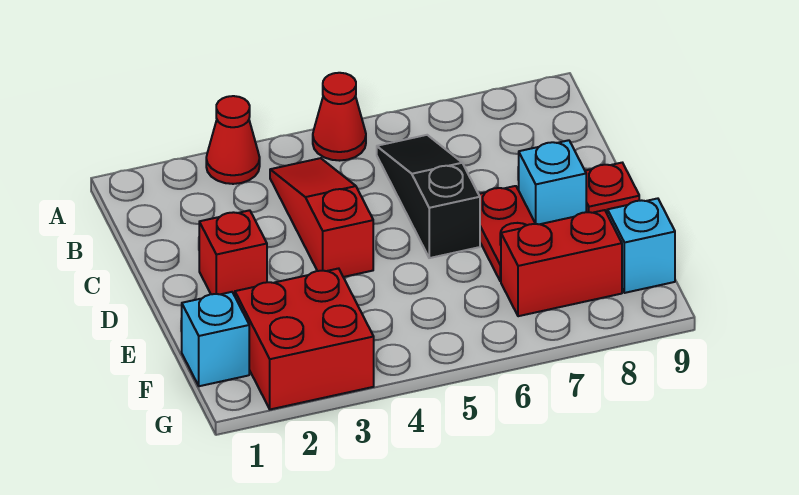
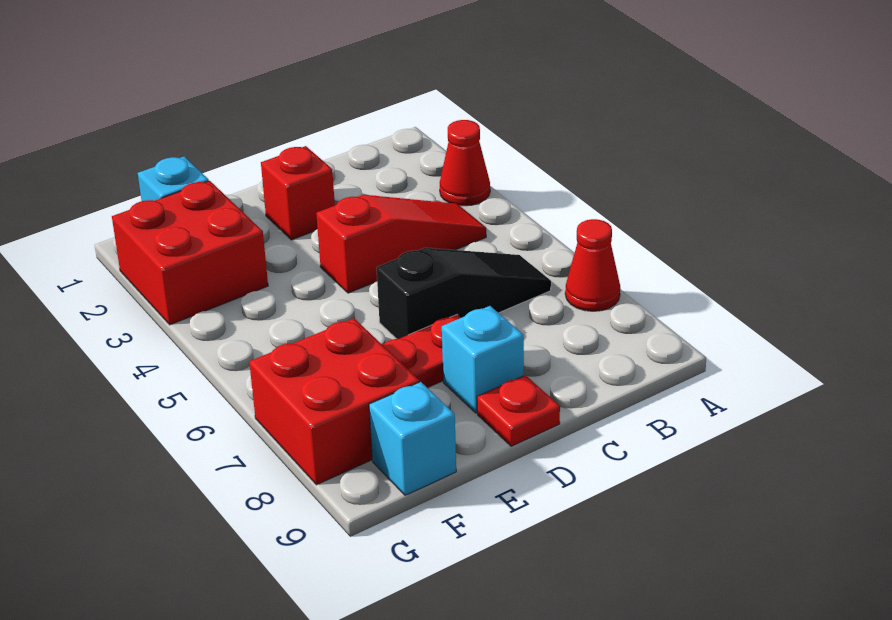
red 1x1 cone [313,73,366,161] -> red 1x1 cone moved to [565,219,620,311]
red 1x2 brick [501,210,622,316] -> red 2x2 brick [249,318,419,485]

